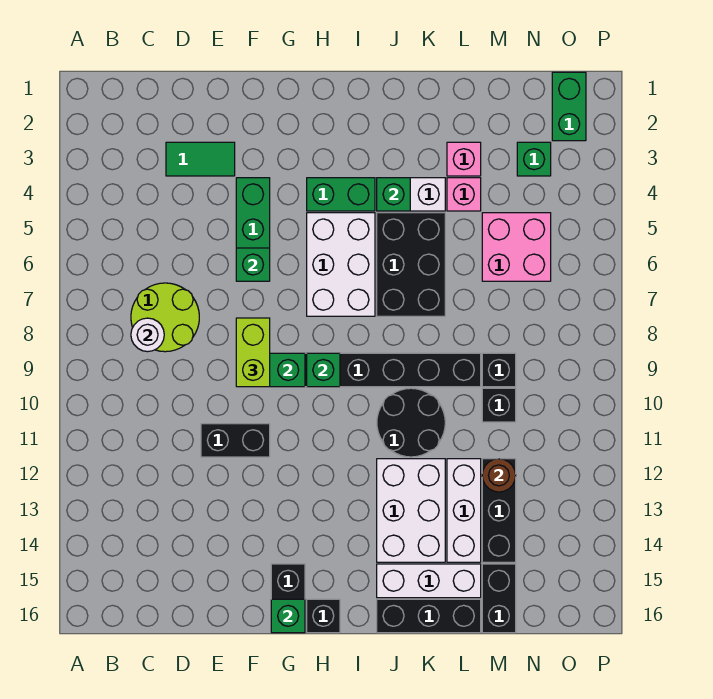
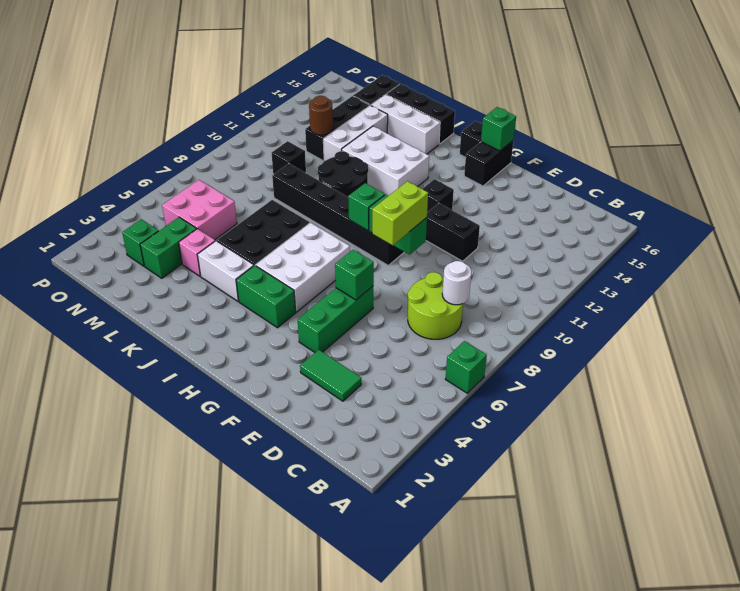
green 1x1 brick [377,178,410,211] -> green 1x1 brick moved to [445,341,487,393]
white 2x3 brick [377,459,445,562] -> white 2x3 brick turned to [342,126,429,196]
pink 1x1 brick [447,142,481,176] -> none
black 1x1 brick [482,353,516,387] -> black 1x1 brick moved to [423,179,454,212]
green 1x2 brick [552,72,586,141] -> green 1x2 brick moved to [140,217,196,278]

